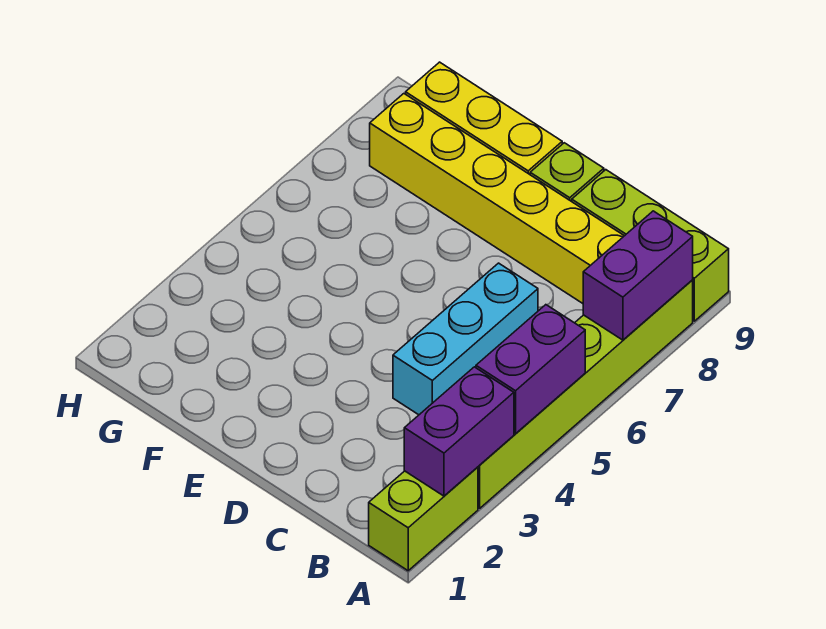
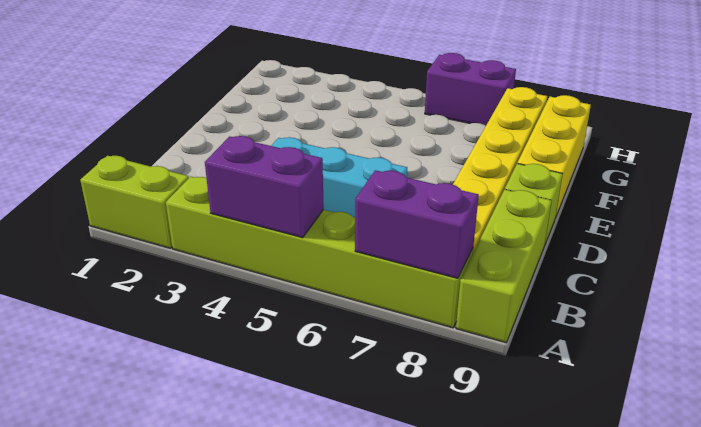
purple 1x2 brick [404,367,514,496] -> purple 1x2 brick moved to [425,53,516,126]

